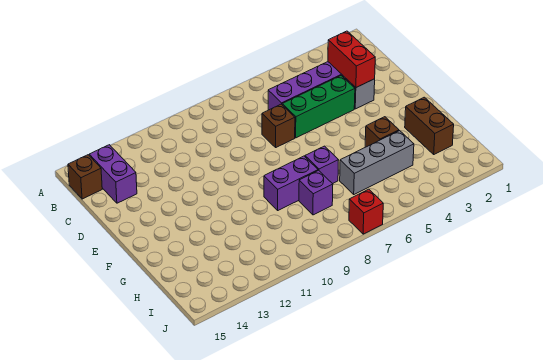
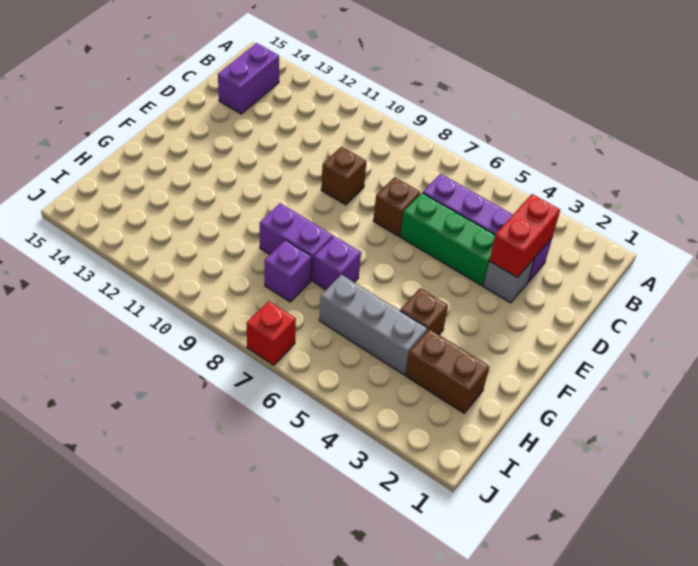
brown 1x1 brick [68,155,102,199] -> brown 1x1 brick moved to [321,147,366,205]
brown 1x2 brick [405,97,454,154] -> brown 1x2 brick turned to [405,329,489,413]

